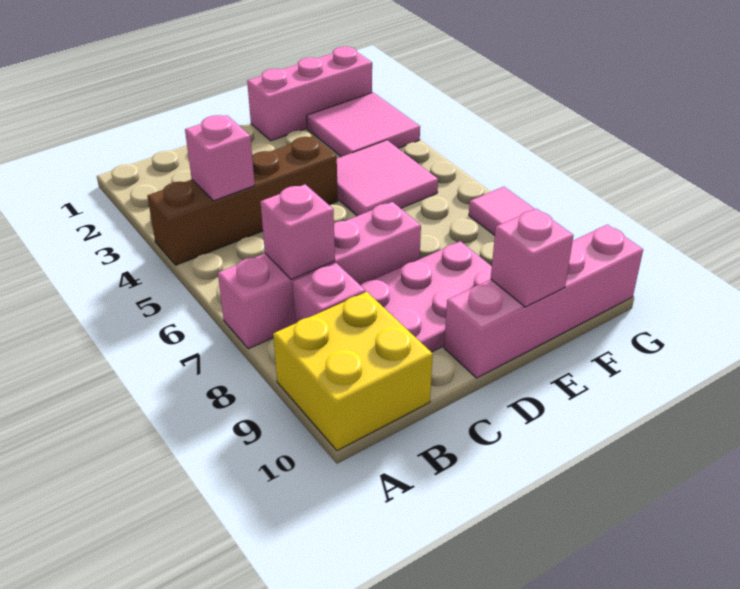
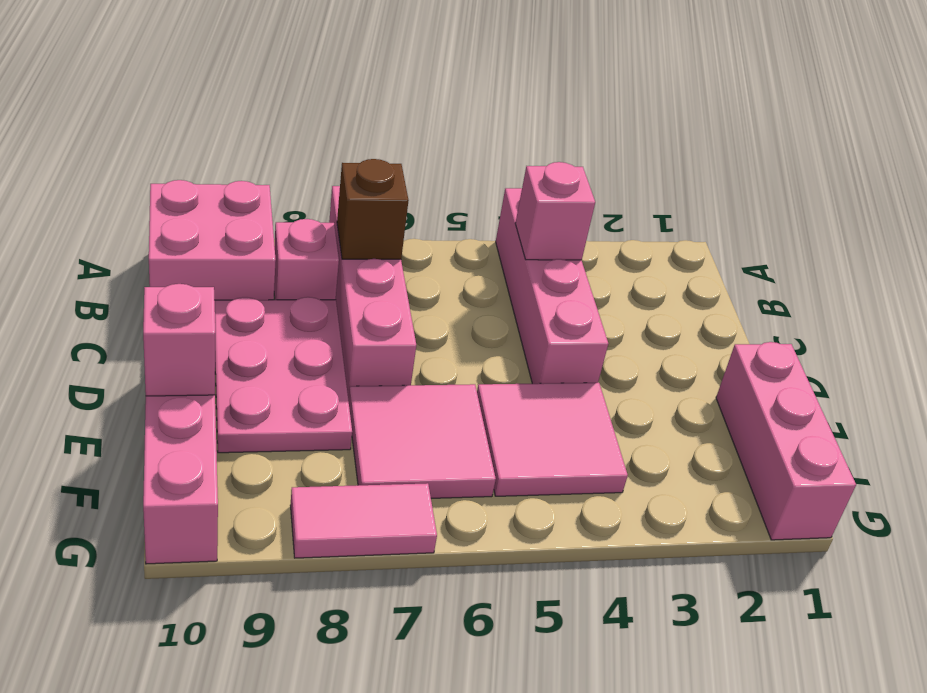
brown 1x4 brick [147,136,338,265] -> pink 1x4 brick [496,188,608,384]
yellow 2x2 brick [273,292,433,451] -> pink 2x2 brick [149,180,276,300]
pink 1x1 brick [261,184,335,279] -> brown 1x1 brick [337,159,409,259]
pink 2x2 tile [307,93,420,157] -> pink 2x2 tile moved to [348,384,496,498]

